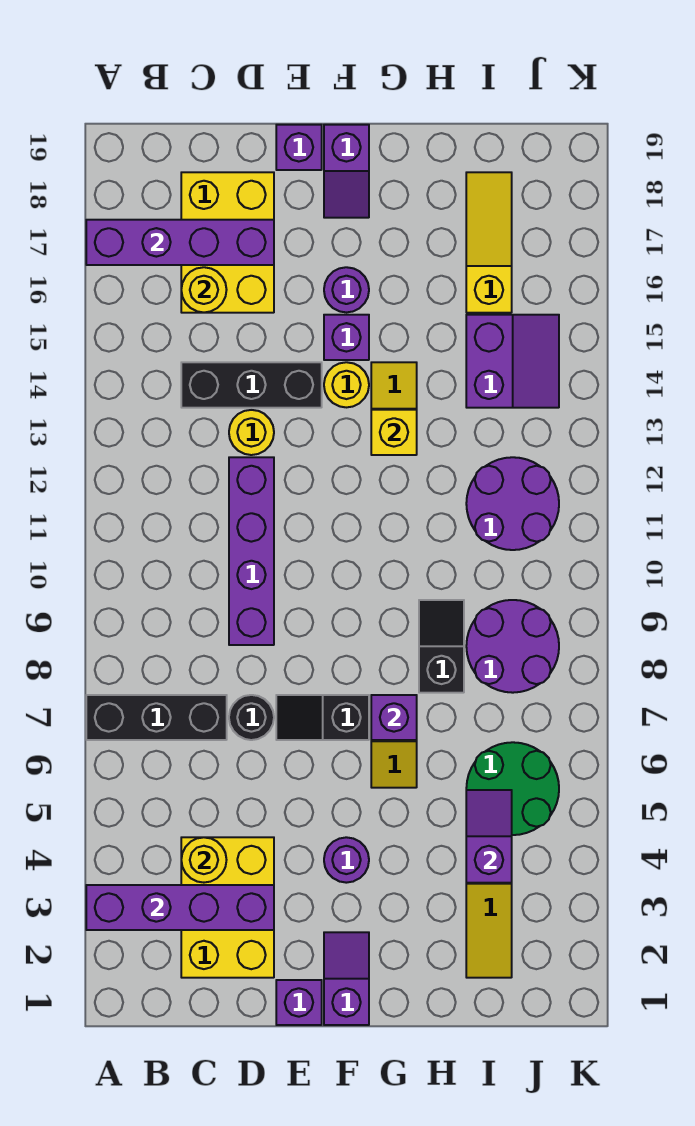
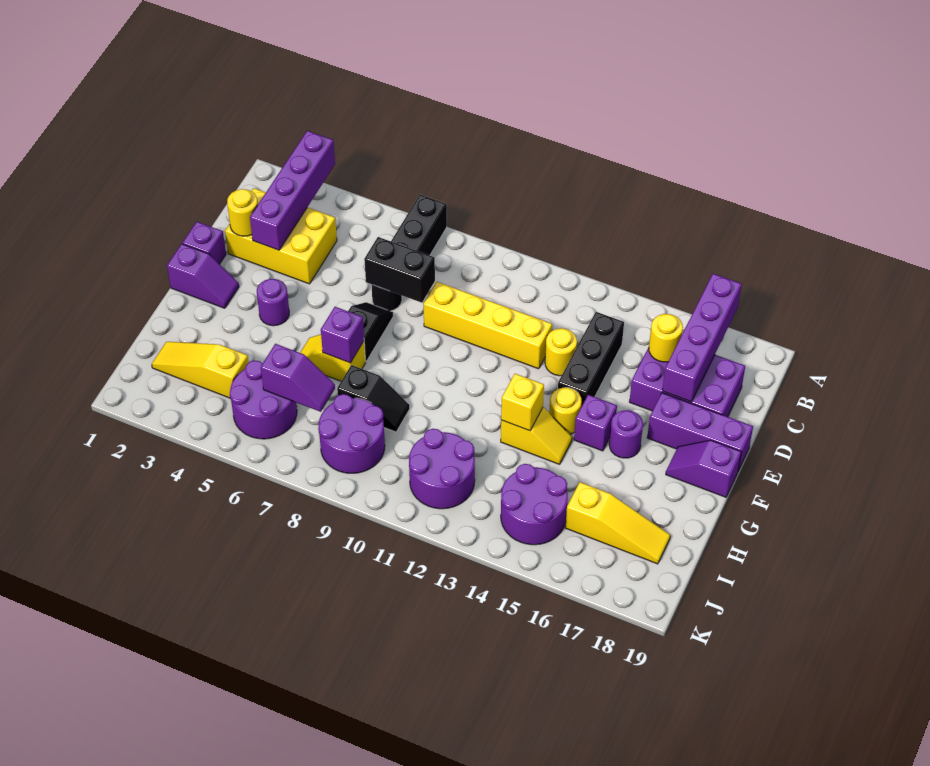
yellow 1x1 round brick [181,837,226,883] -> yellow 1x1 round brick moved to [227,189,258,236]
yellow 2x3 brick [181,172,274,313] -> purple 2x3 brick [629,347,745,417]
none -> black 1x2 brick [364,237,435,303]
purple 1x4 brick [229,457,274,645] -> yellow 1x4 brick [423,282,552,369]
purple 1x1 brick [276,125,322,170] -> purple 1x3 brick [647,393,753,471]
purple 1x2 slope [466,790,512,883] -> purple 1x2 slope moved to [261,344,335,412]
green 2x2 round brick [466,742,559,835] -> purple 2x2 round brick [230,361,297,439]
purple 2x2 slope [466,315,559,408] -> purple 2x2 round brick [501,464,568,545]

